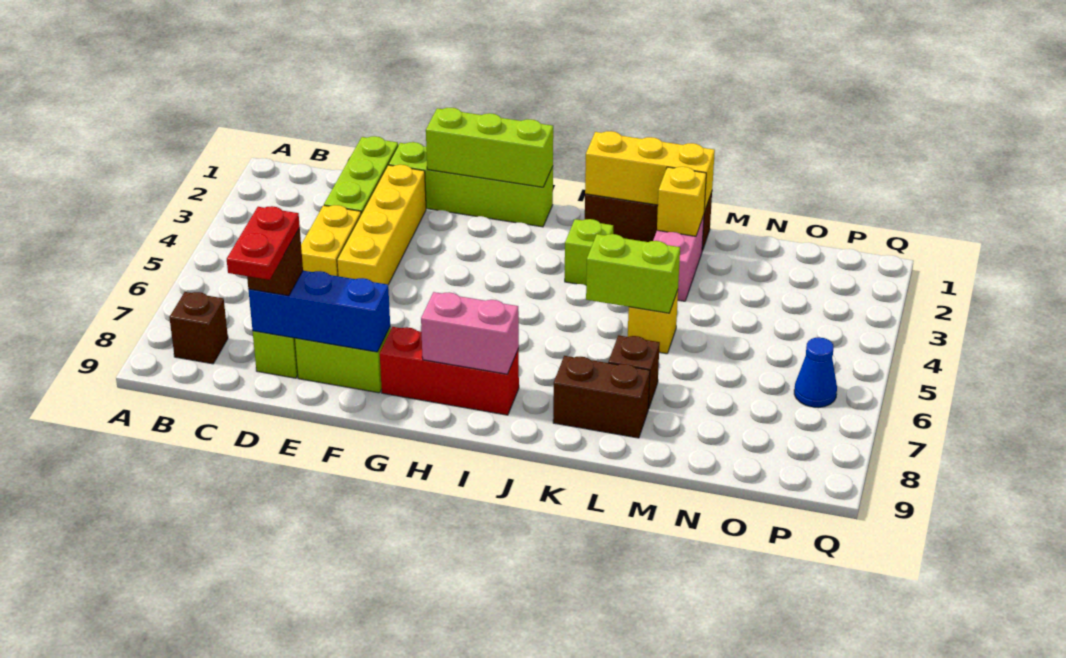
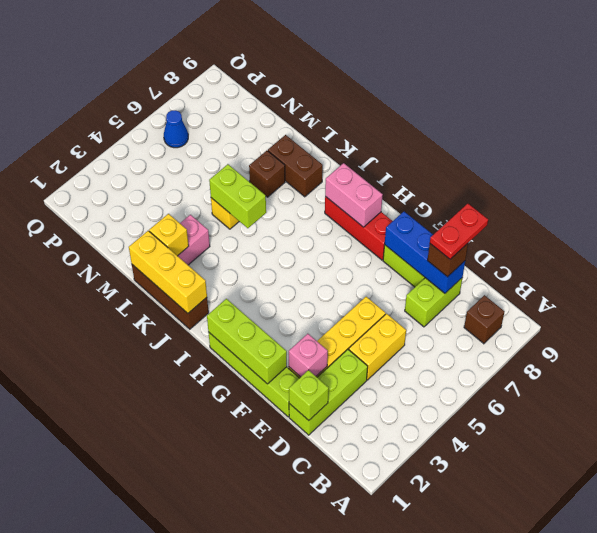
none -> pink 1x1 brick [289,334,328,377]
lime 1x1 brick [565,219,613,285] -> lime 1x1 brick moved to [289,370,329,420]

